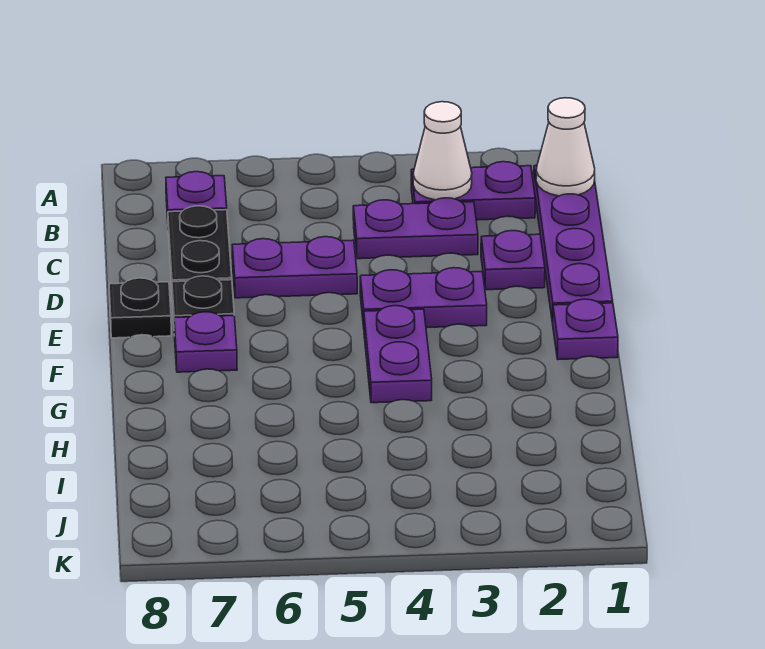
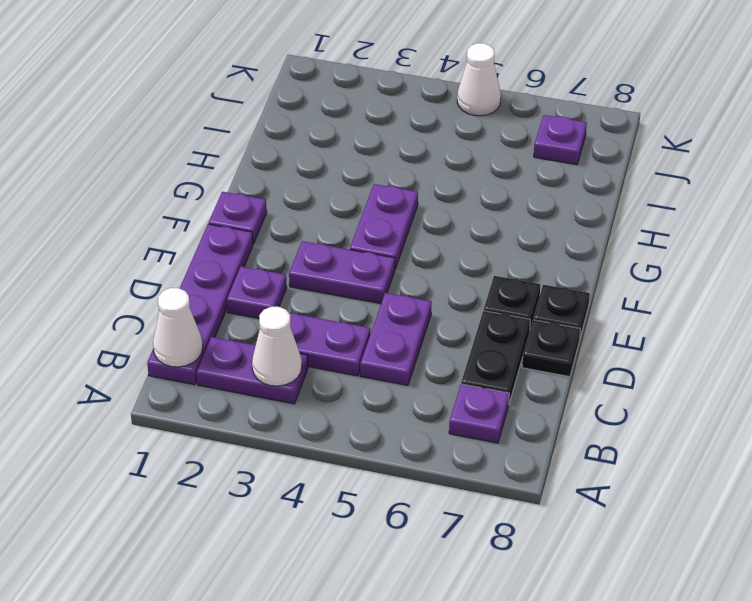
purple 1x2 plate [232,237,357,298] -> purple 1x2 plate turned to [360,293,432,385]
none -> black 1x1 plate [522,320,580,377]
purple 1x1 plate [174,312,237,372] -> purple 1x1 plate moved to [534,115,587,165]
none -> white 1x1 cone [457,43,501,116]

